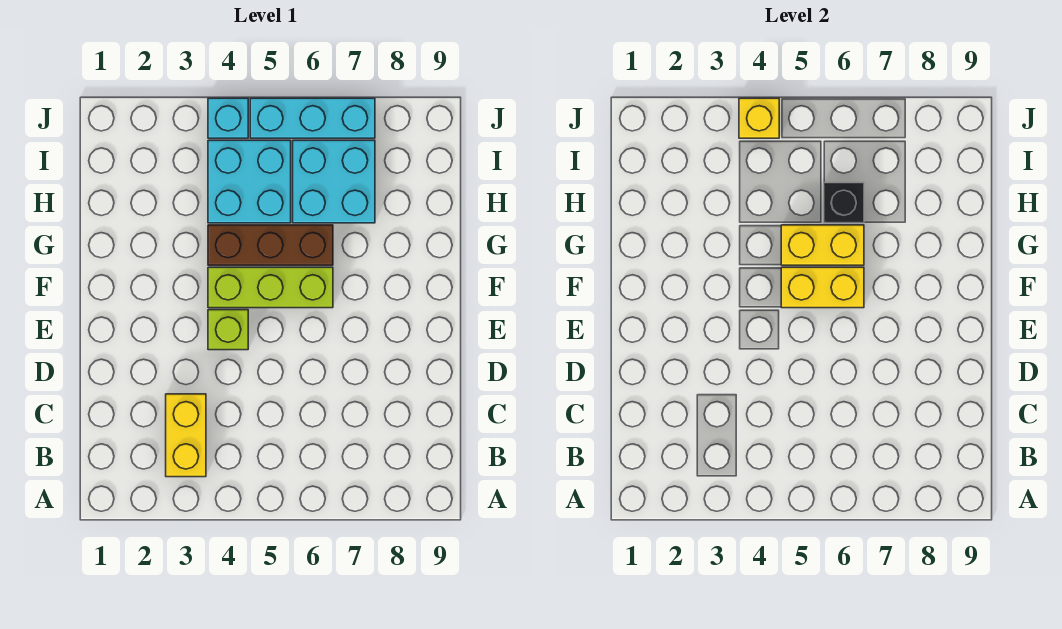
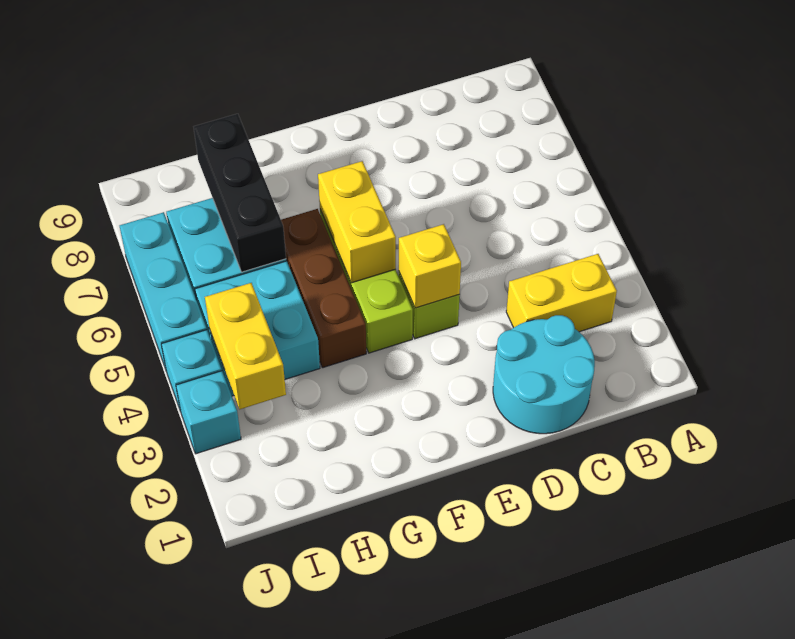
none -> cyan 2x2 round brick [493,315,595,434]
yellow 1x2 brick [781,225,864,265] -> yellow 1x2 brick moved to [205,283,286,409]
black 1x1 brick [824,183,864,223] -> black 1x3 brick [194,114,286,272]
none -> cyan 1x1 brick [176,371,241,454]
yellow 1x1 brick [739,98,779,138] -> yellow 1x1 brick moved to [399,224,461,308]

